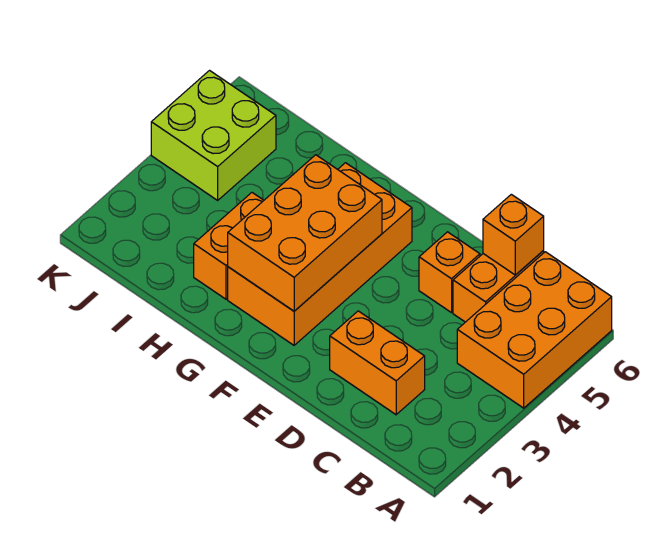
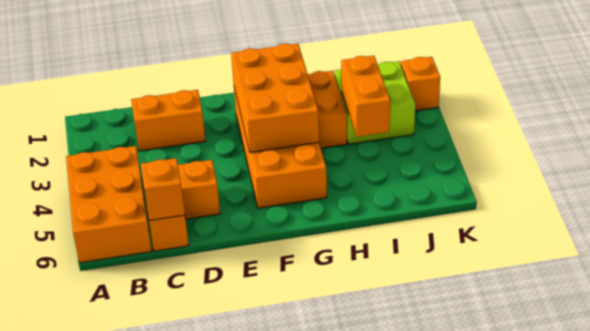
none -> orange 1x2 brick [341,56,390,137]
lime 2x2 brick [151,71,276,200] -> lime 2x2 brick moved to [334,61,415,144]
none -> orange 1x1 brick [401,57,440,111]

